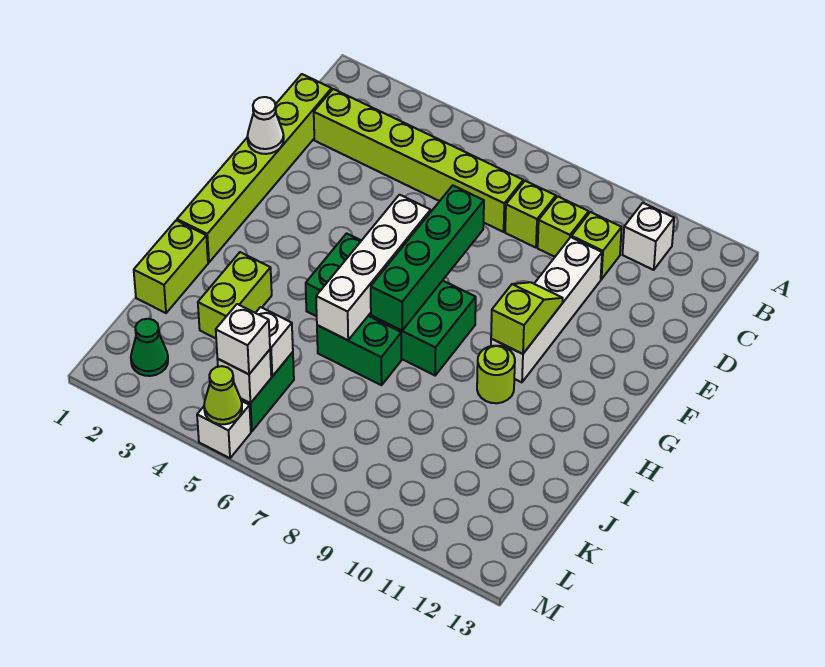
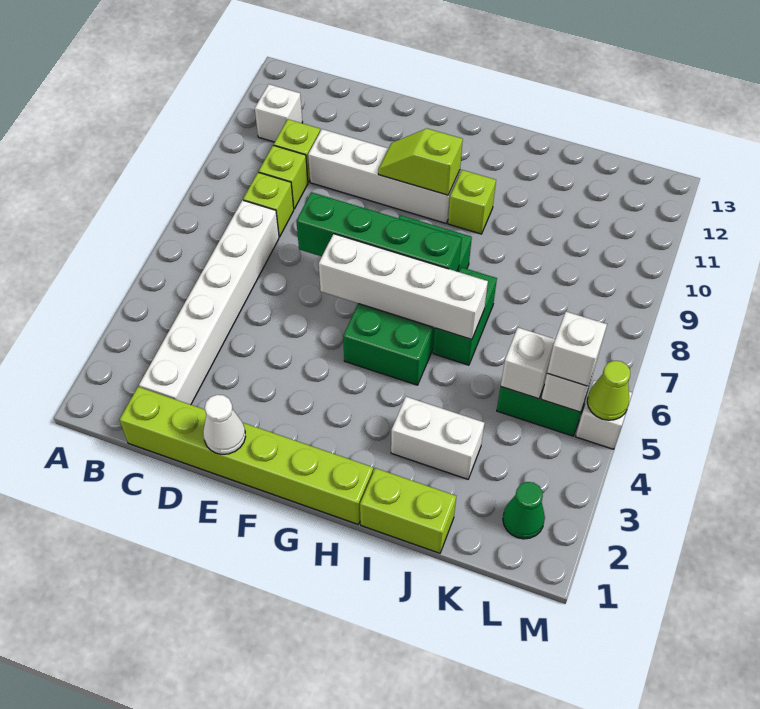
lime 1x6 brick [314,89,523,232] -> white 1x6 brick [139,200,279,405]
lime 1x1 round brick [477,346,515,403] -> lime 1x1 brick [448,170,496,234]
lime 1x2 brick [198,252,272,338] -> white 1x2 brick [391,397,484,479]

